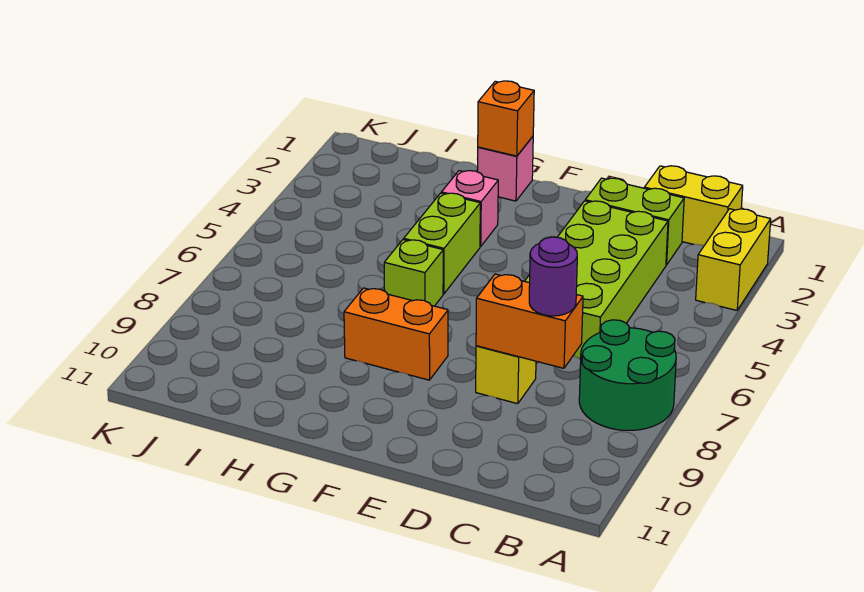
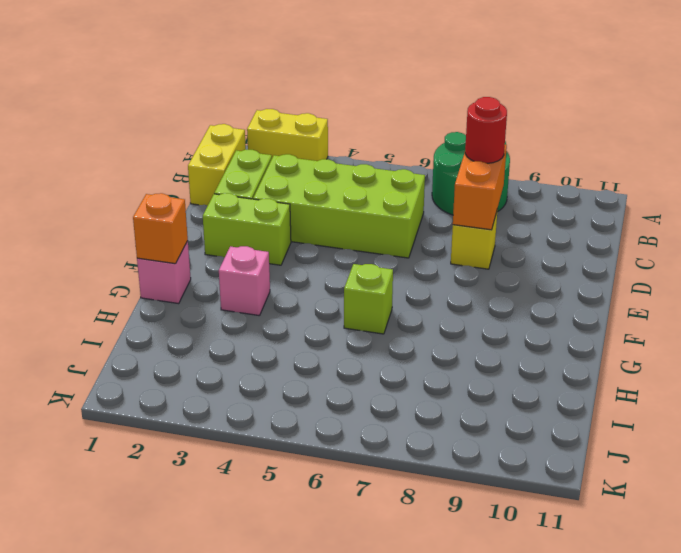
purple 1x1 round brick [529,237,577,316] -> red 1x1 round brick [465,97,507,163]
orange 1x2 brick [344,288,448,380] -> none
lime 1x2 brick [404,193,480,294] -> lime 1x2 brick moved to [203,193,291,265]

